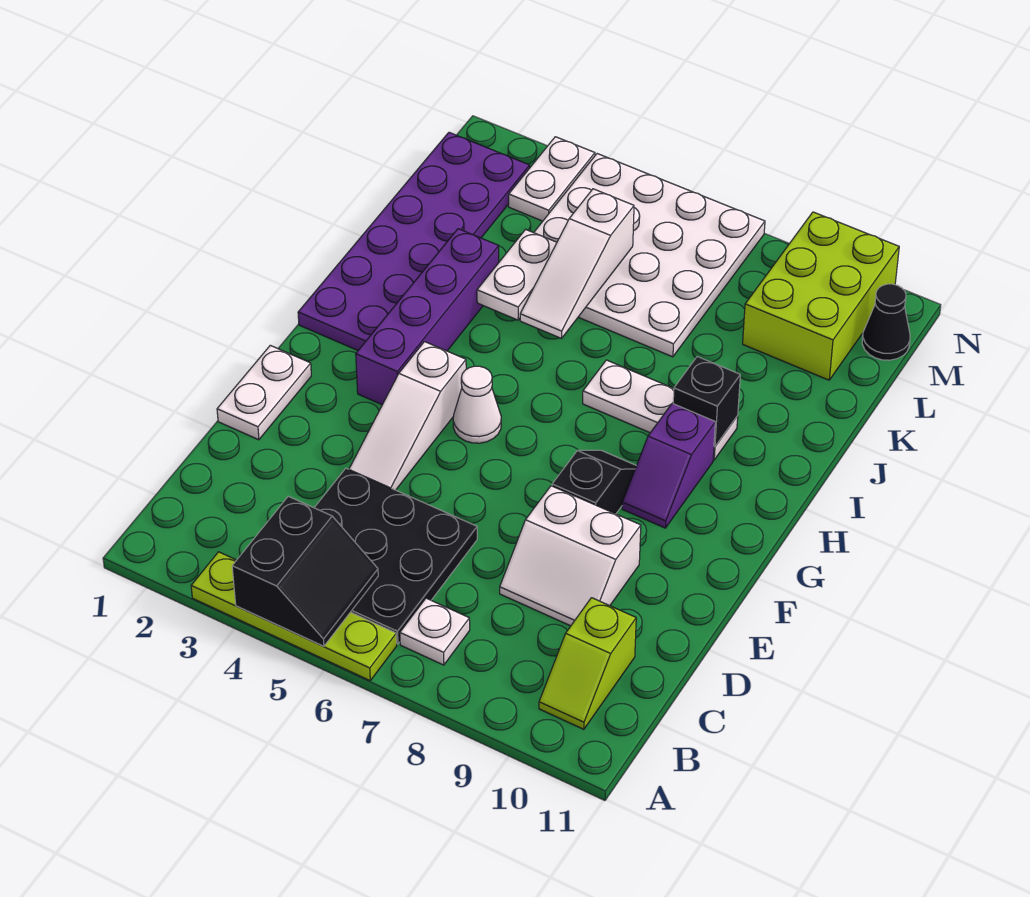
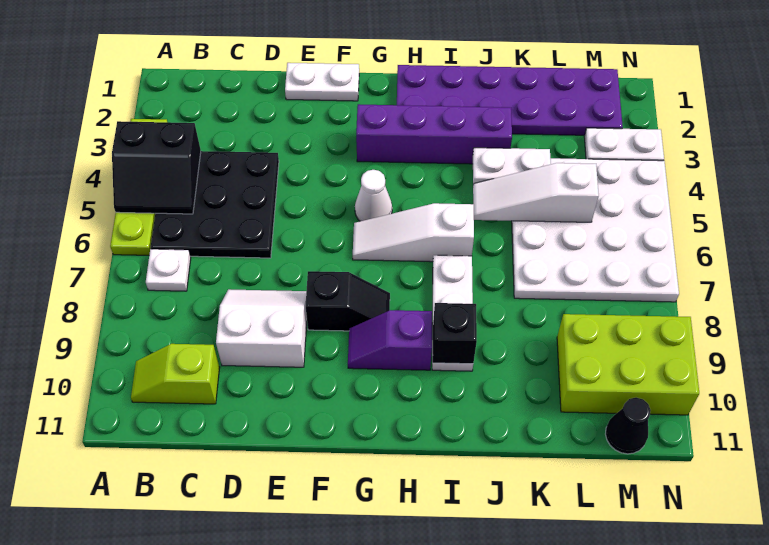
white 2x2 slope [500,486,641,626] -> white 2x2 slope turned to [216,289,307,367]
white 1x3 slope [349,342,466,490] -> white 1x3 slope moved to [353,203,474,262]

